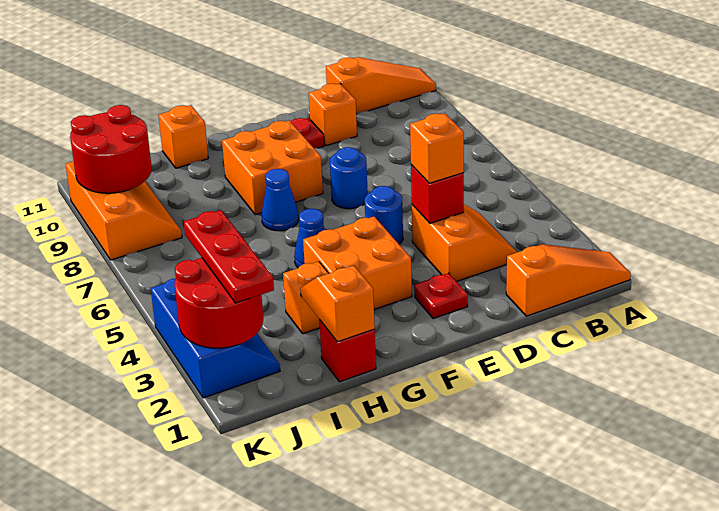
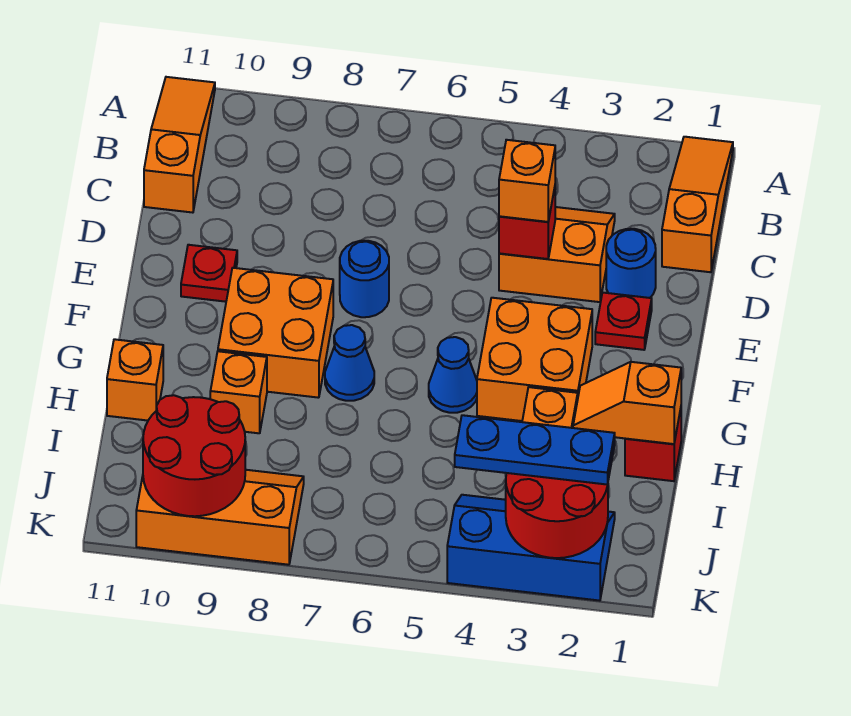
orange 1x1 brick [309,83,357,146] -> orange 1x1 brick moved to [210,351,267,433]
blue 1x1 round brick [365,186,403,244] -> blue 1x1 round brick moved to [606,229,656,298]
red 1x3 plate [184,210,274,303] -> blue 1x3 plate [455,415,615,485]

